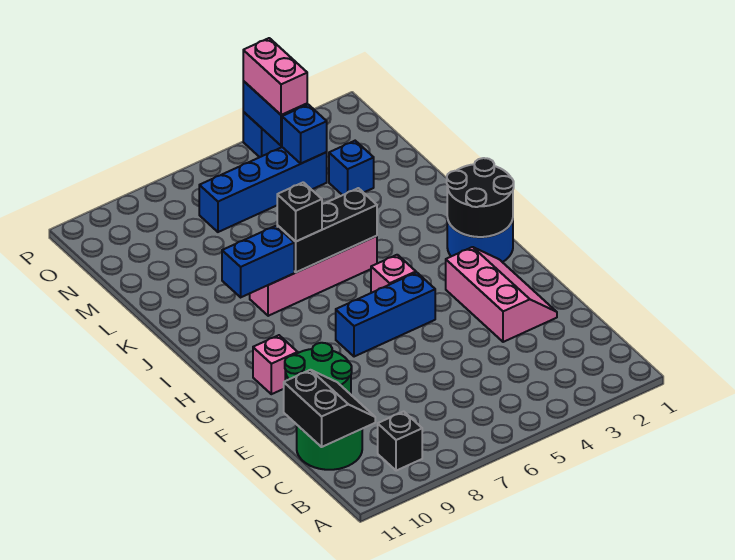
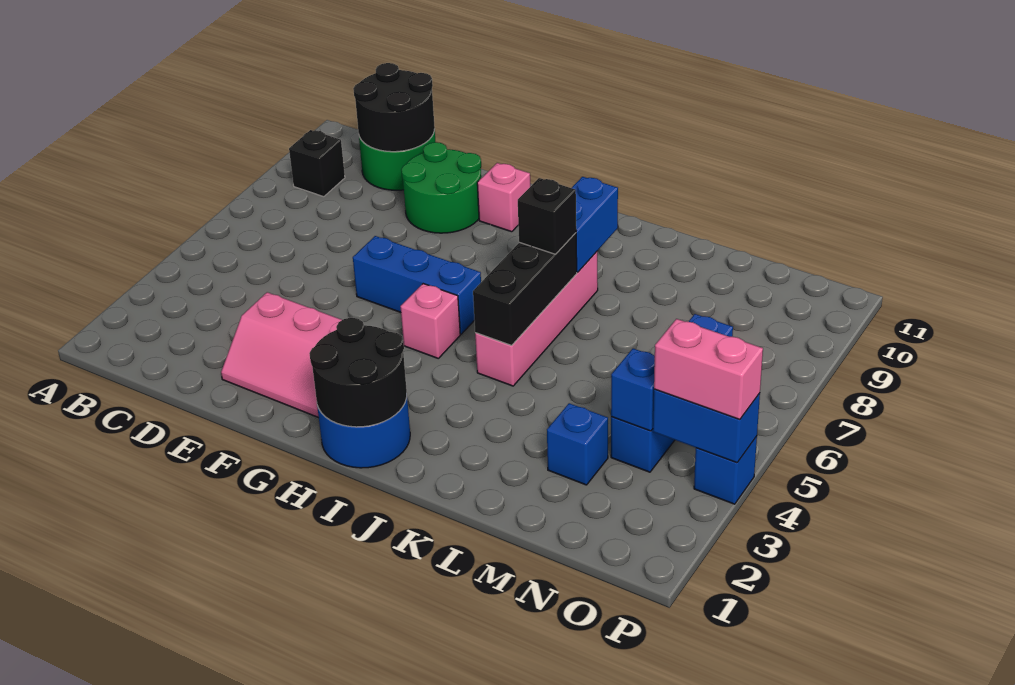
black 2x2 slope [284,370,375,447] -> black 2x2 round brick [353,63,435,152]
blue 1x3 brick [336,272,435,357] -> blue 1x3 brick turned to [353,236,481,334]

